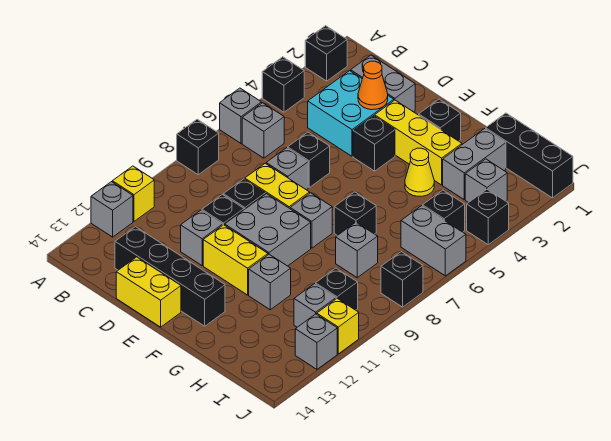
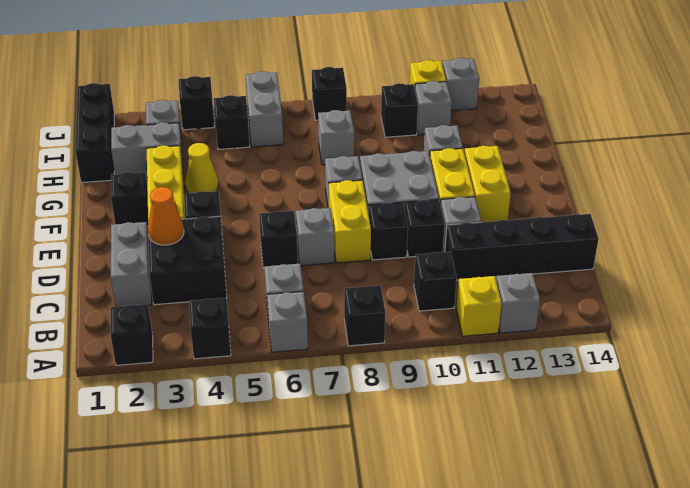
cyan 2x2 brick [308,71,394,156] -> black 2x2 brick [148,216,227,305]
black 1x4 brick [115,227,225,326] -> black 1x4 brick turned to [445,214,599,280]
yellow 1x2 brick [116,257,181,327] -> yellow 1x2 brick moved to [464,146,511,222]
black 1x1 brick [334,192,376,236] -> black 1x1 brick moved to [414,252,457,311]

